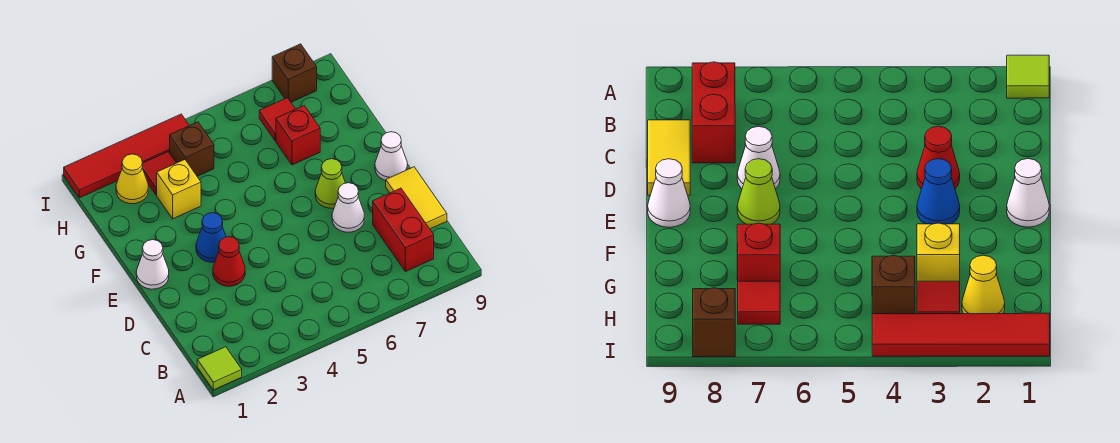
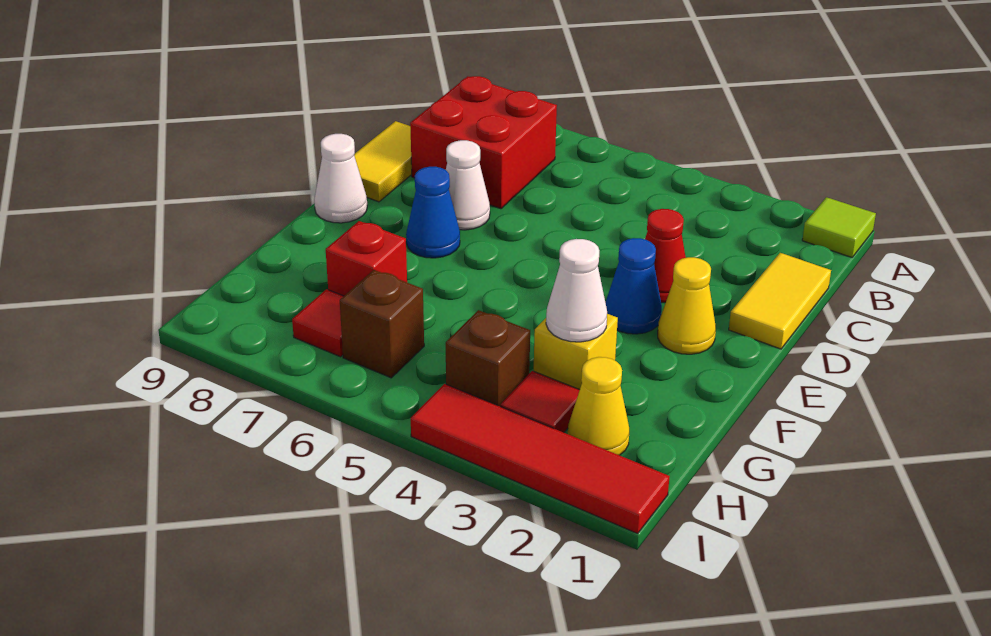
red 1x2 brick [373,188,434,272] -> red 2x2 brick [410,76,557,209]
none -> yellow 1x2 tile [729,253,831,349]
white 1x1 cone [136,240,169,289] -> white 1x1 cone moved to [546,239,607,342]
none -> yellow 1x1 cone [658,257,716,354]
lime 1x1 cone [315,159,345,208] -> blue 1x1 cone [406,167,460,258]
brown 1x1 brick [272,44,317,102] -> brown 1x1 brick moved to [340,270,424,378]

